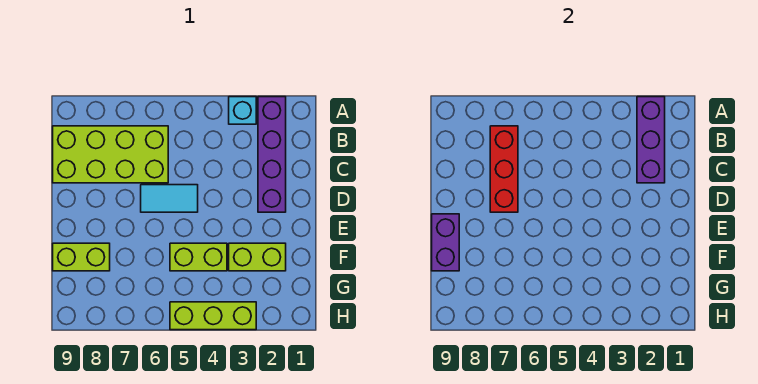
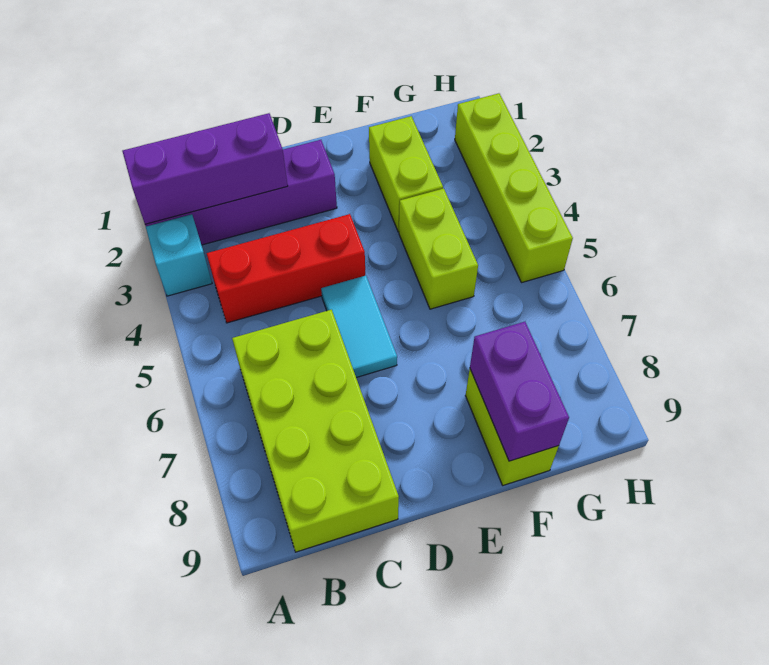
red 1x3 brick [490,126,518,212] -> red 1x3 brick moved to [207,214,365,323]
purple 1x2 brick [432,214,459,271] -> purple 1x2 brick turned to [470,322,569,461]
lime 1x3 brick [170,302,256,330] -> lime 1x4 brick [455,93,573,283]

